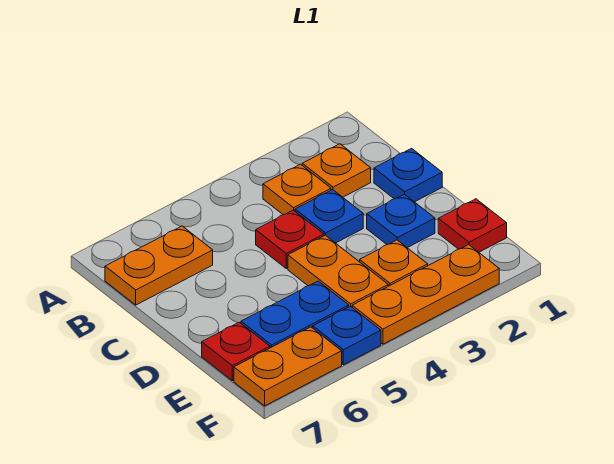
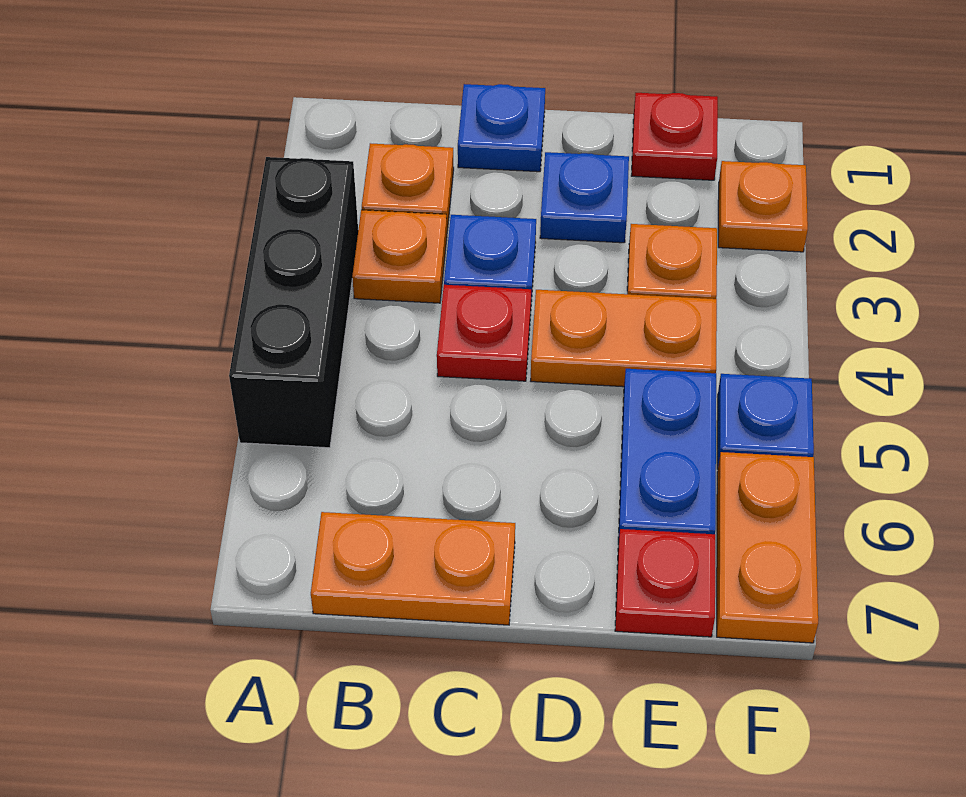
none -> black 1x3 brick [229,157,358,448]
orange 1x2 plate [105,226,213,305] -> orange 1x2 plate turned to [311,512,515,625]
orange 1x3 plate [352,245,499,344] -> orange 1x1 plate [718,161,808,252]

